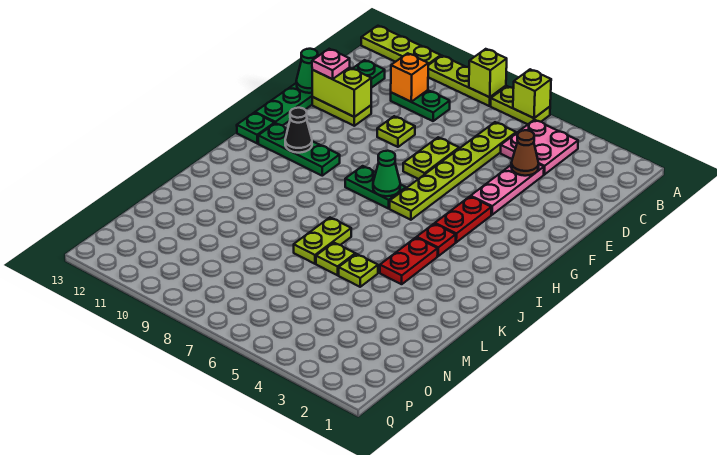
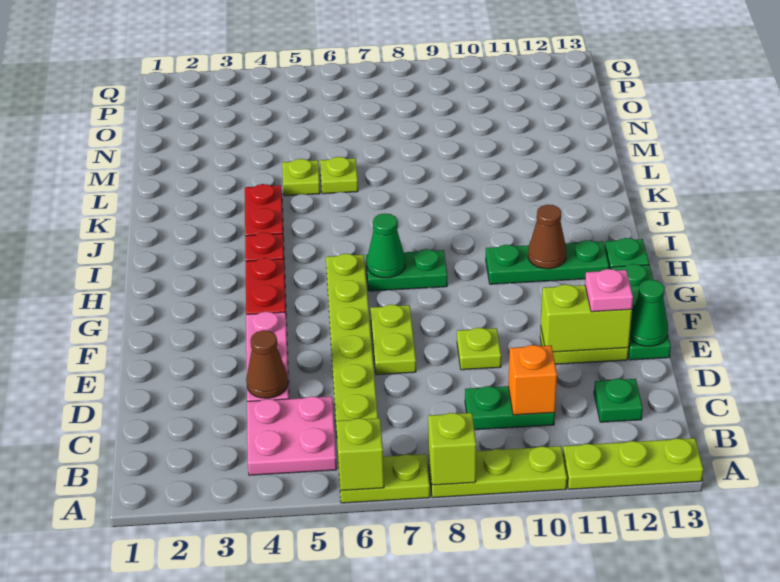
black 1x1 cone [285,108,312,153] -> brown 1x1 cone [528,205,566,269]
lime 1x2 plate [294,218,351,264] -> none

